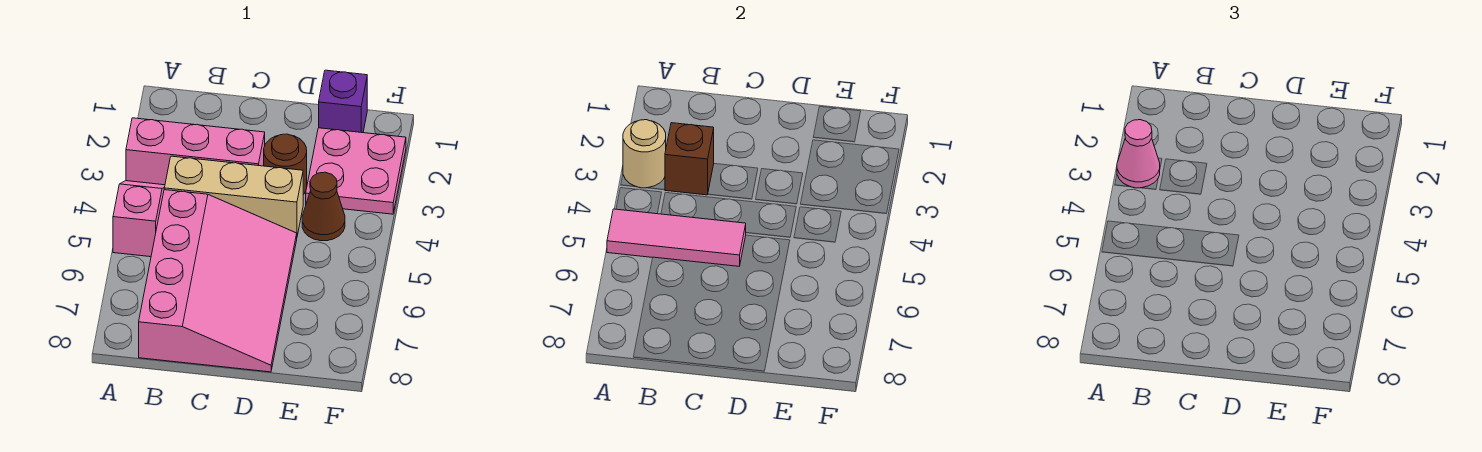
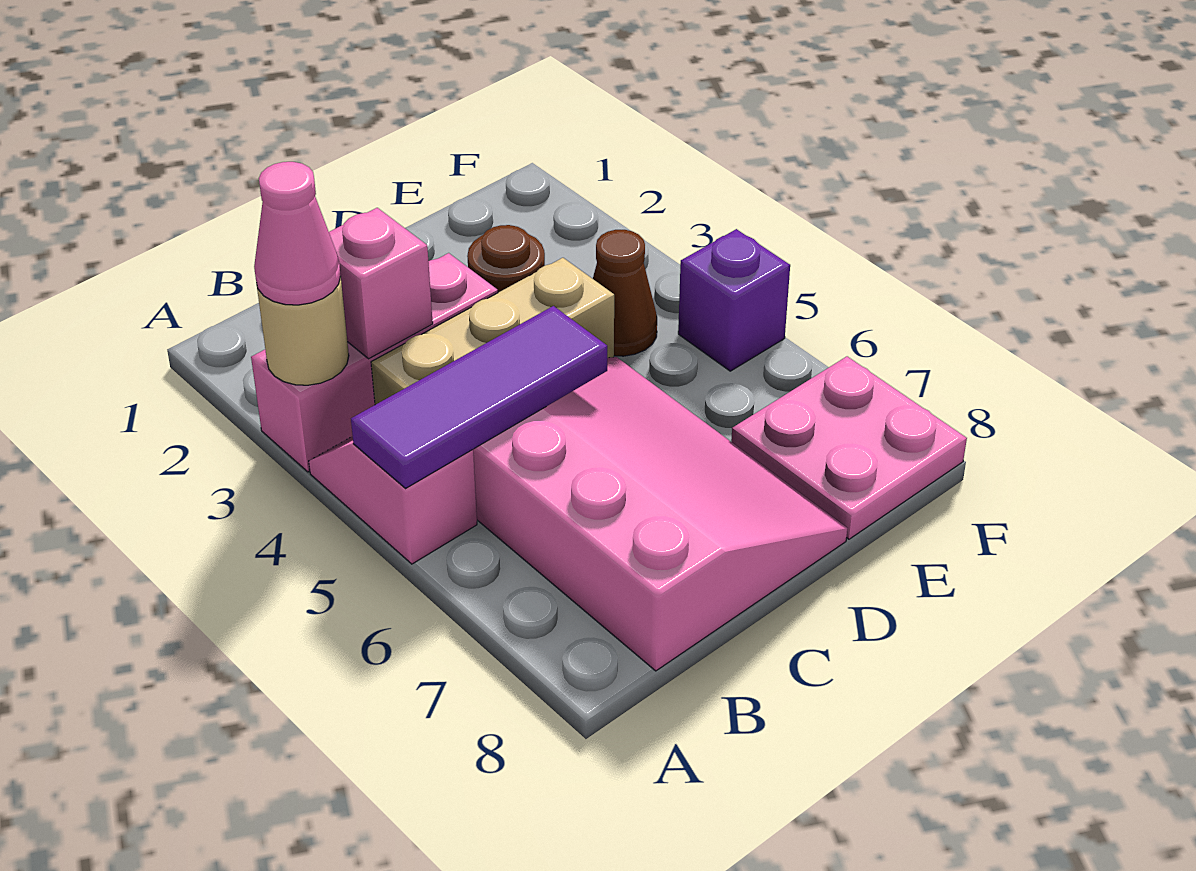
pink 1x3 tile [607,209,746,266] -> purple 1x3 tile [351,306,607,488]
brown 1x1 brick [665,123,714,195] -> pink 1x1 brick [329,208,433,359]
purple 1x1 brick [319,70,367,133] -> purple 1x1 brick moved to [678,229,790,371]
pink 2x2 plate [306,128,406,214] -> pink 2x2 plate moved to [731,356,967,539]

